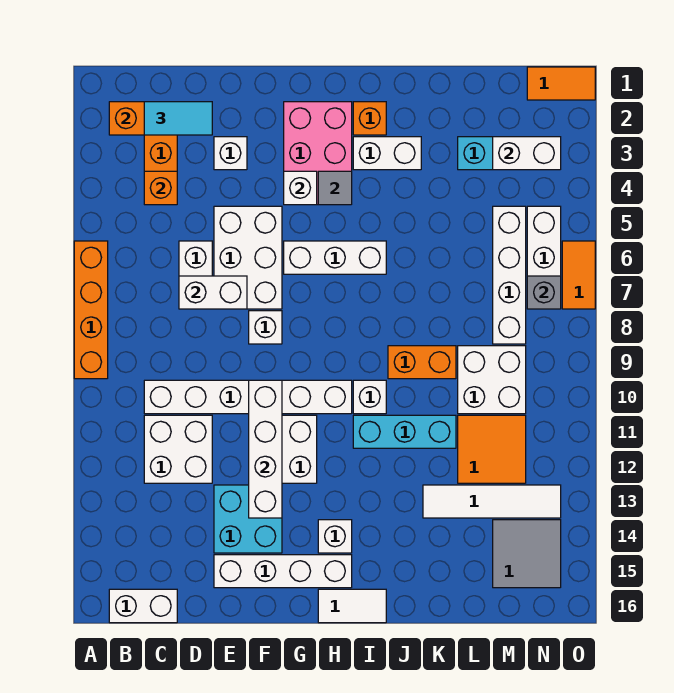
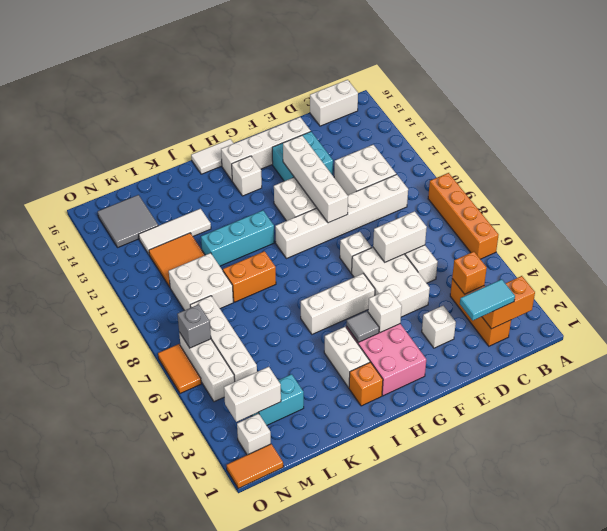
white 1x2 brick [353,137,421,170] -> white 1x2 brick turned to [324,327,370,388]
white 1x1 brick [353,380,386,414] -> white 1x1 brick moved to [237,413,271,455]
white 1x4 tile [423,485,561,518] -> white 1x3 tile [139,209,211,254]

